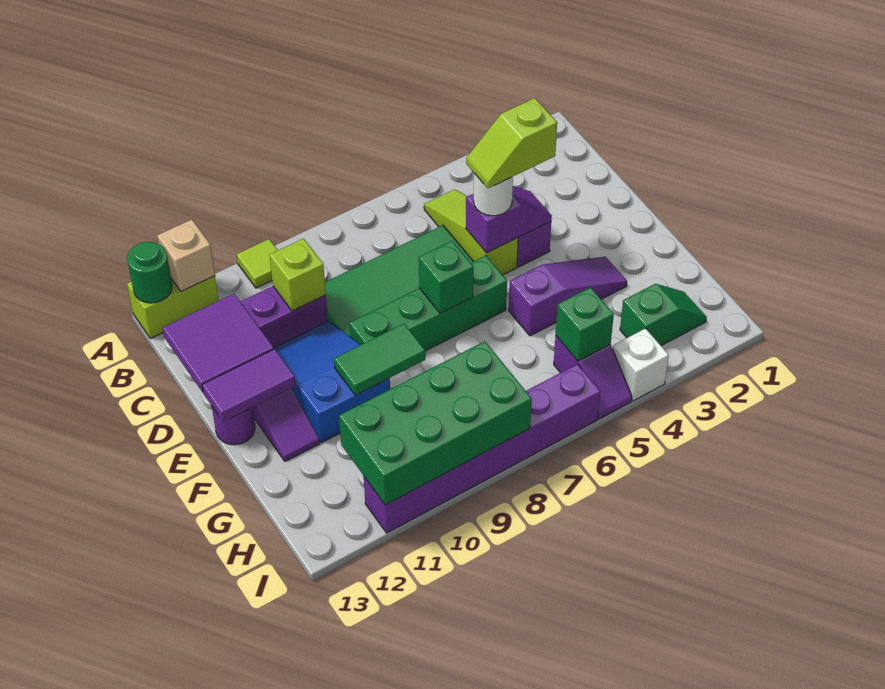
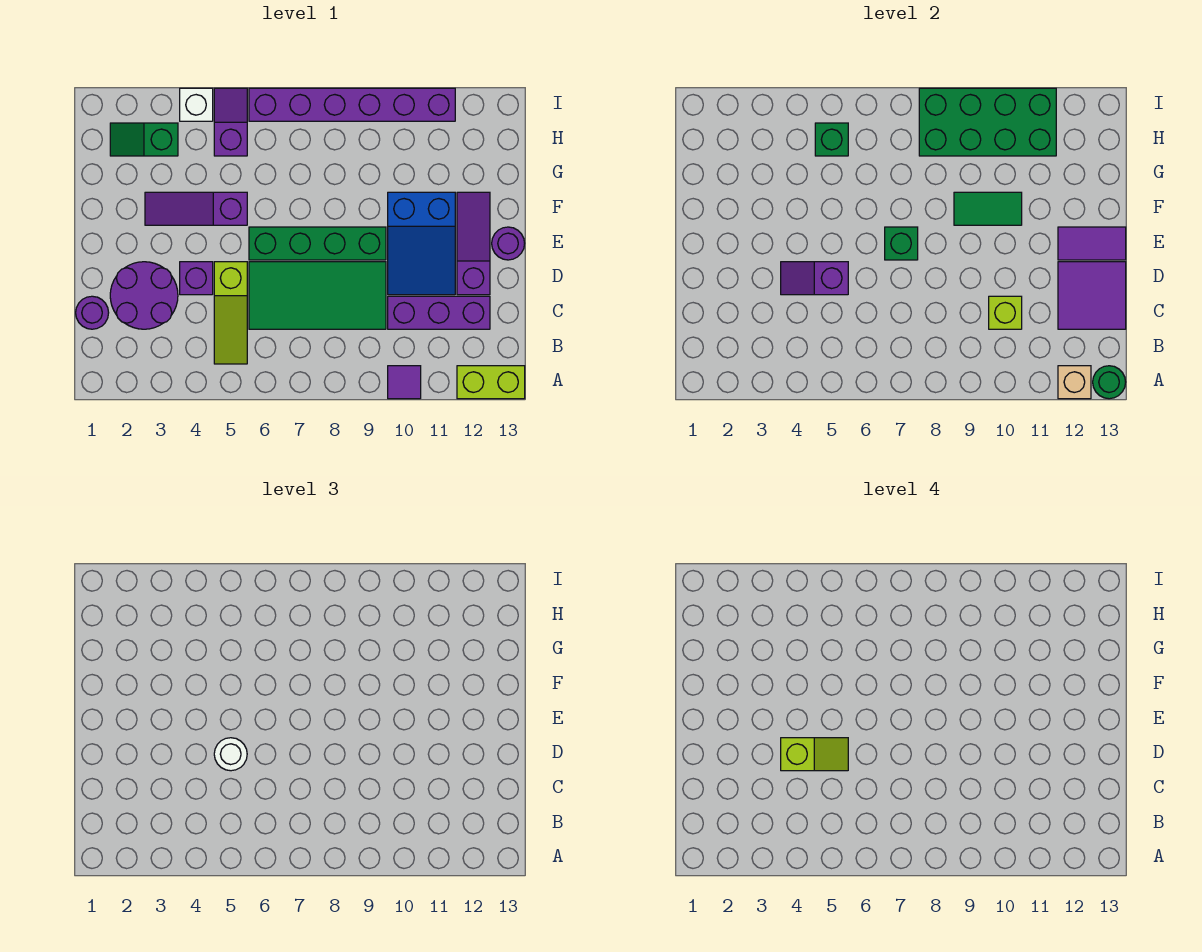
lime 1x1 tile [237,239,278,288] -> purple 1x1 tile [388,366,421,399]
none -> purple 1x1 round brick [76,296,109,329]
none -> purple 2x2 round brick [110,262,178,329]

